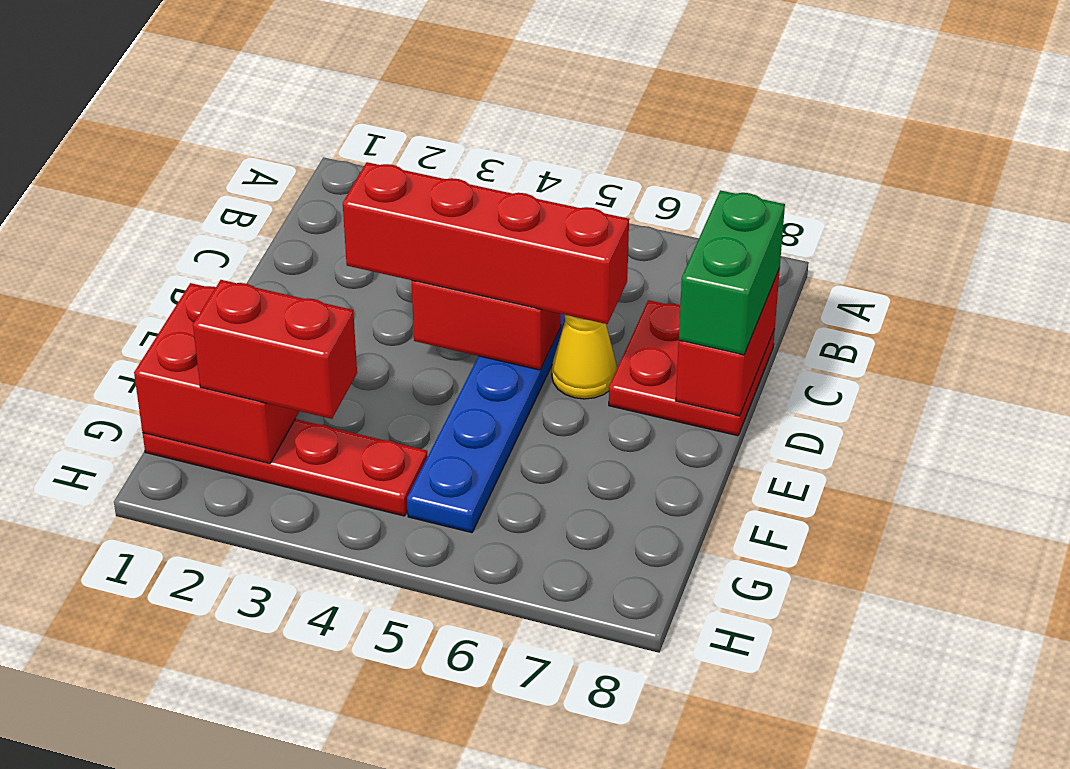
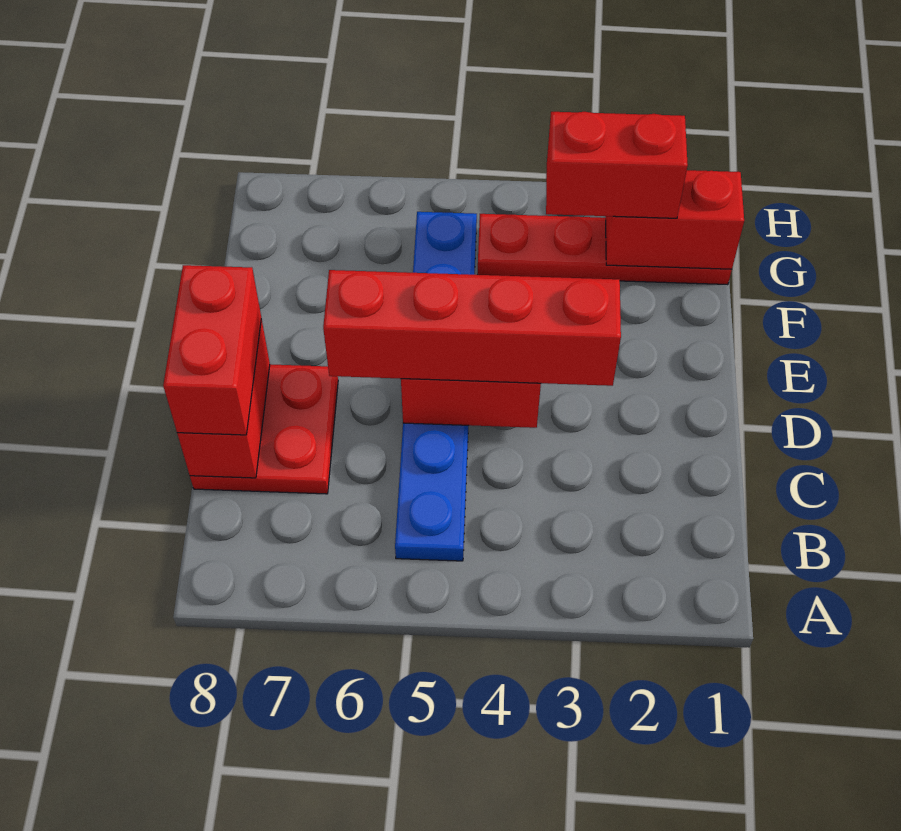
green 1x2 brick [679,190,785,355] -> red 1x2 brick [163,265,261,435]
yellow 1x1 cone [552,315,617,399] -> none
red 2x2 brick [134,283,299,464] -> red 1x2 brick [606,170,744,269]

